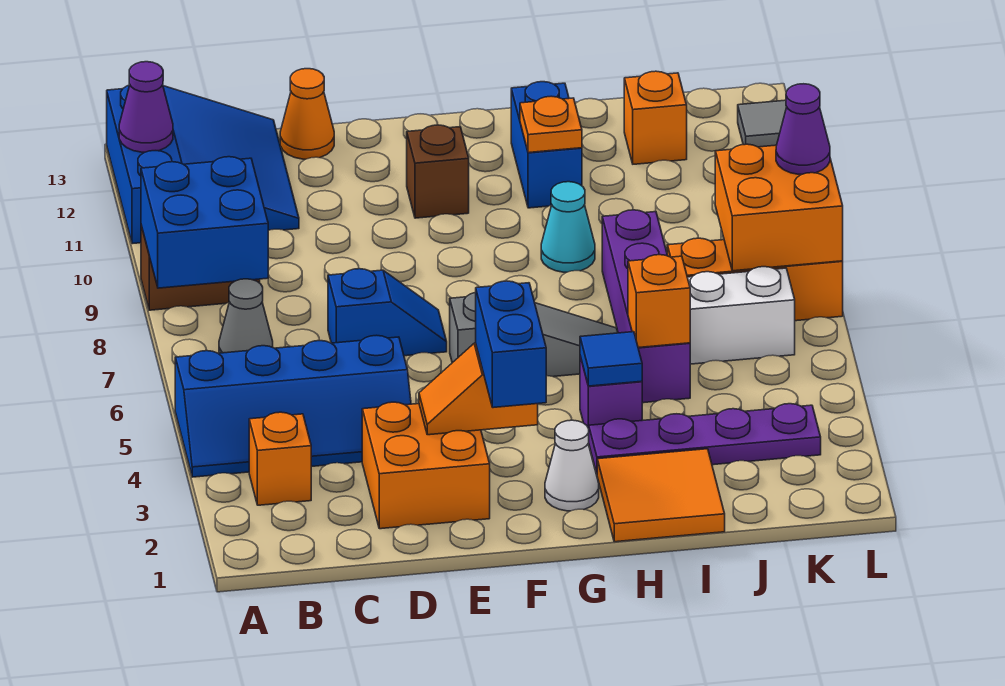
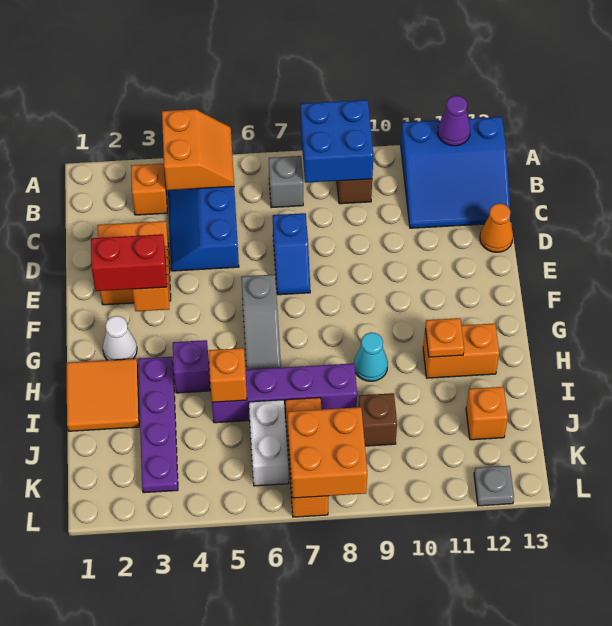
none -> orange 2x2 slope [162,109,234,190]
grey 1x1 cone [219,279,273,353] -> grey 1x1 brick [269,156,303,208]
blue 1x2 brick [476,281,546,408] -> red 1x2 brick [91,234,167,291]
brown 1x1 brick [407,125,469,218] -> brown 1x1 brick moved to [359,393,397,446]
blue 1x1 tile [580,332,642,386] -> none
blue 1x2 brick [511,82,582,208] -> orange 1x2 brick [423,323,499,378]
purple 1x1 cone [776,84,830,175] -> none
grey 1x1 tile [738,100,787,147] -> grey 1x1 plate [474,466,514,506]

